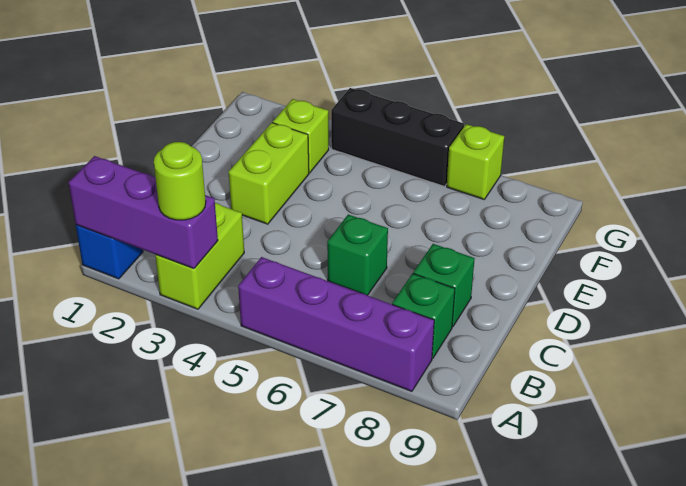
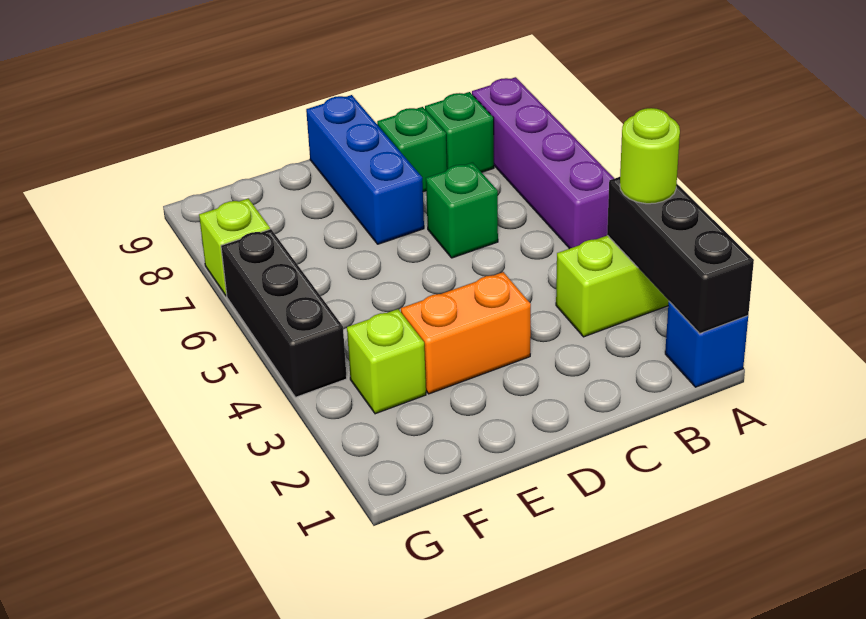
purple 1x3 brick [68,156,218,269] -> black 1x3 brick [607,177,754,334]
lime 1x2 brick [229,123,309,224] -> orange 1x2 brick [401,272,531,394]
none -> blue 1x3 brick [306,95,424,244]

